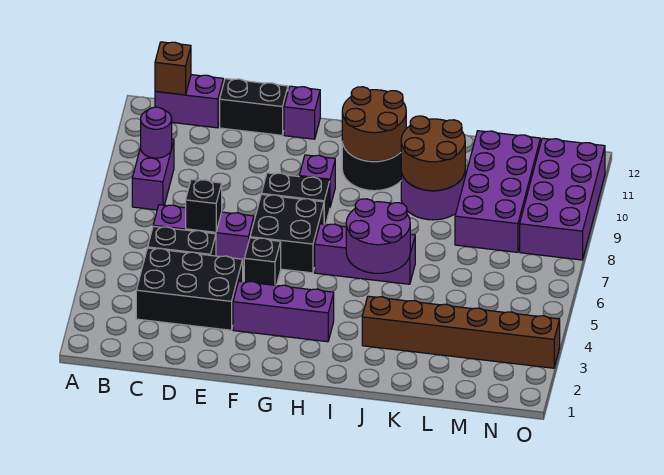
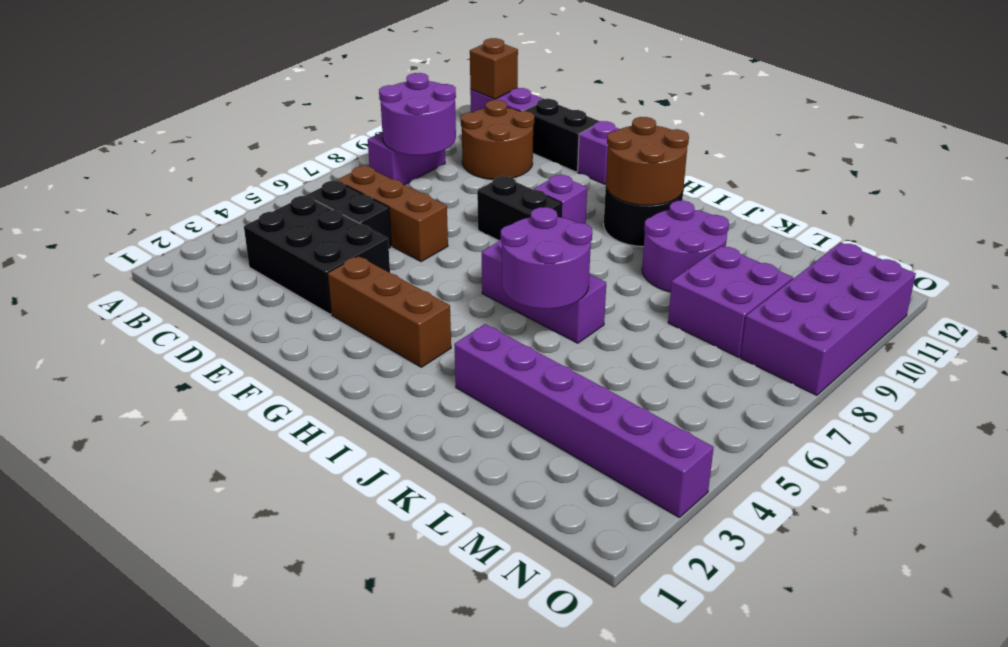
purple 1x1 round brick [141,107,172,158] -> purple 2x2 round brick [379,73,456,155]
purple 1x3 brick [153,205,254,265] -> brown 1x3 brick [337,166,448,261]
black 1x1 brick [186,179,222,232] -> none
purple 1x3 brick [233,281,334,342] -> brown 1x3 brick [328,256,451,367]
black 1x1 brick [244,238,281,285] -> none
black 2x2 brick [250,194,324,273] -> none
brown 1x6 brick [362,296,560,368] -> purple 1x6 brick [454,324,714,517]
brown 2x2 round brick [401,116,465,191] -> brown 2x2 round brick moved to [461,100,534,180]
purple 2x4 brick [455,131,540,252] -> purple 2x2 brick [668,246,793,357]

